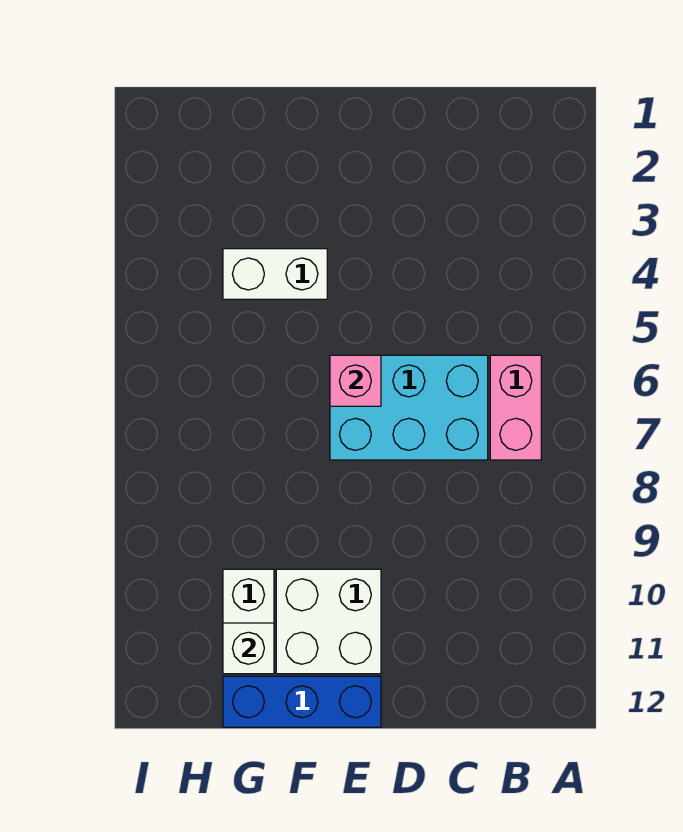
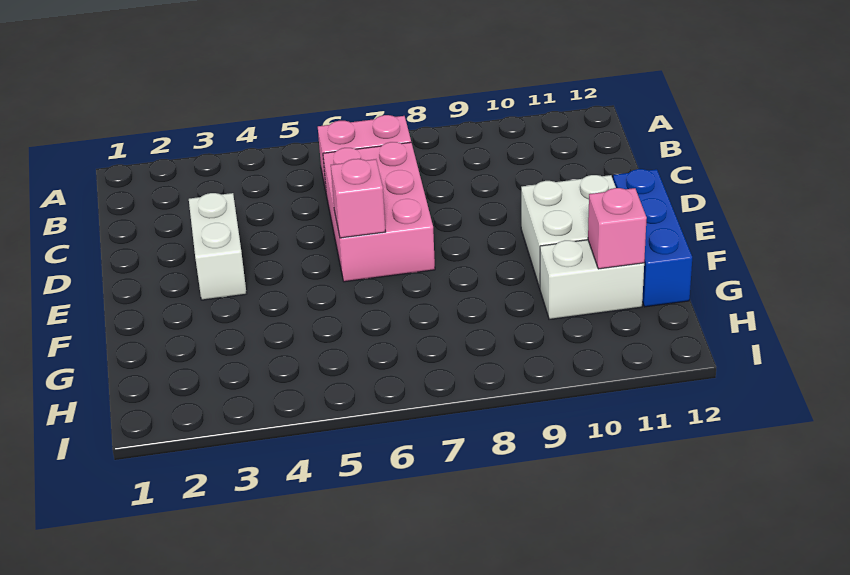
cyan 2x3 brick [330,355,488,460] -> pink 2x3 brick [323,142,435,282]
white 1x2 brick [223,249,327,299] -> white 1x2 brick moved to [189,193,247,300]
white 1x1 brick [223,623,274,674] -> pink 1x1 brick [588,188,647,269]

